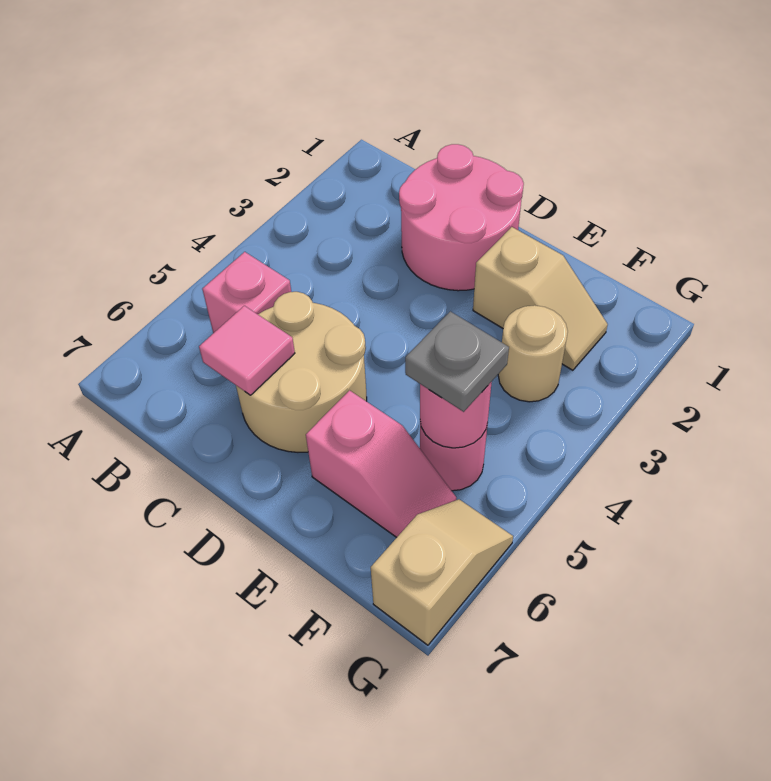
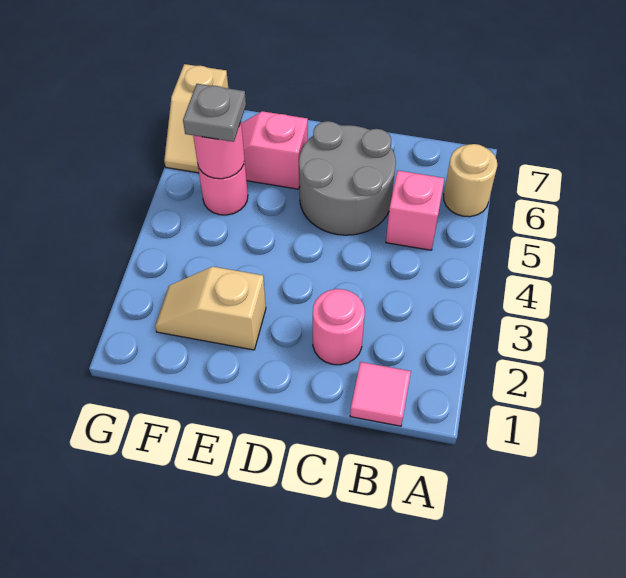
pink 2x2 round brick [399,144,524,291] -> pink 1x1 round brick [313,289,365,365]
tan 2x2 round brick [236,292,367,452] -> grey 2x2 round brick [299,121,396,235]
pink 1x1 tile [199,306,295,395] -> pink 1x1 tile moved to [350,362,411,426]
tan 1x1 round brick [498,305,568,402] -> tan 1x1 round brick moved to [444,144,497,217]

